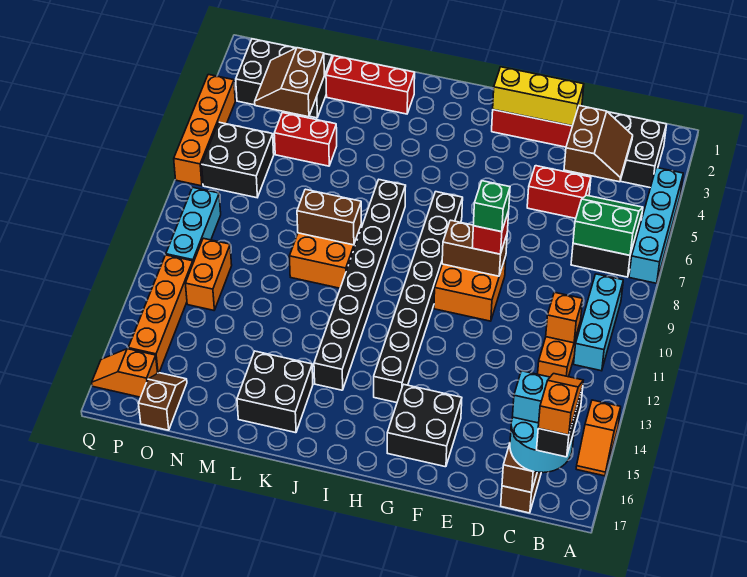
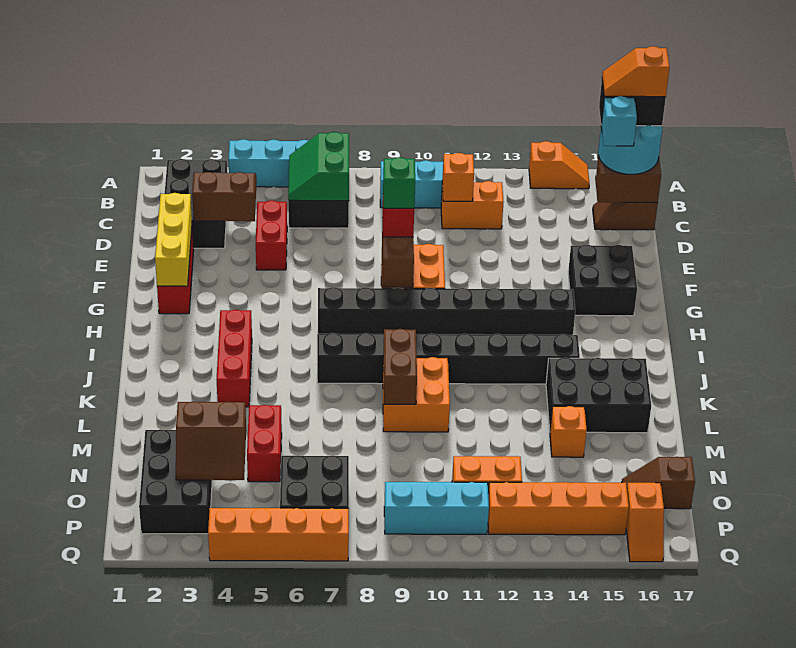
red 1x3 brick [326,56,415,114] -> red 1x3 brick moved to [217,310,252,407]
black 2x2 brick [237,351,313,433] -> black 2x3 brick [546,358,651,433]
none -> orange 1x1 brick [550,406,587,457]

